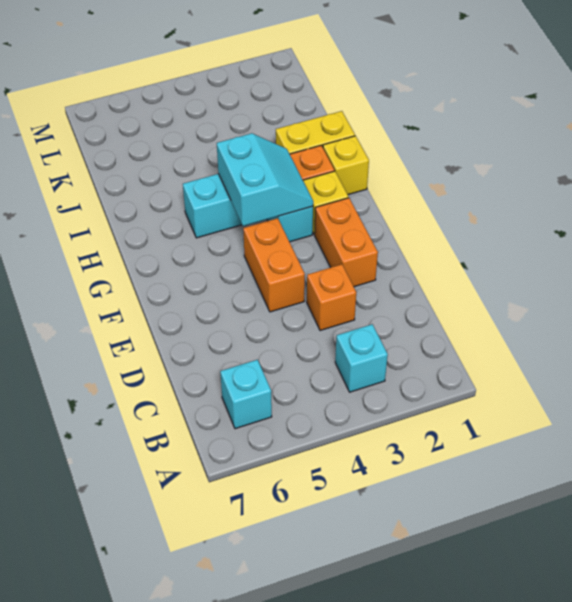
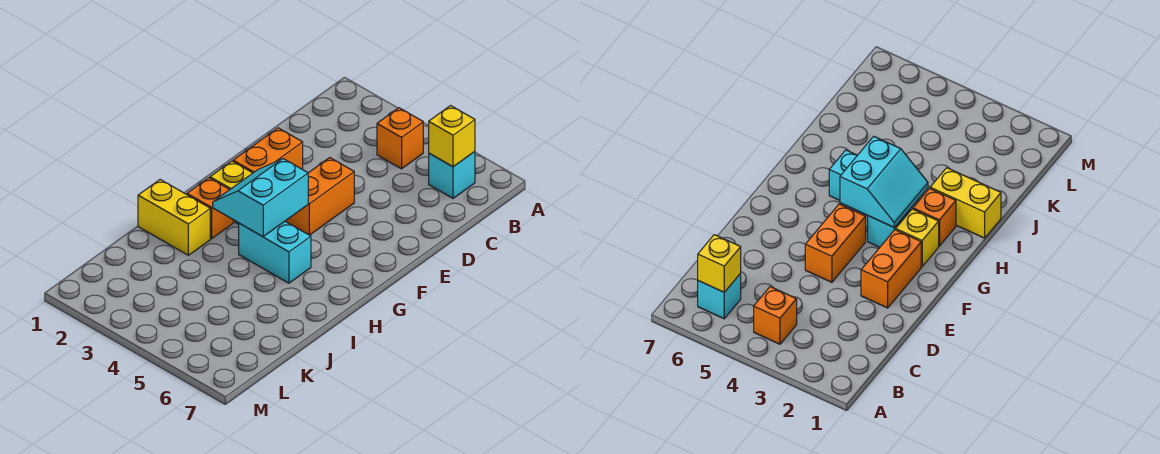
cyan 1x1 brick [335,324,388,392] -> none
orange 1x1 brick [307,264,356,331] -> orange 1x1 brick moved to [377,108,423,169]
yellow 1x1 brick [323,136,369,195] -> yellow 1x1 brick moved to [429,106,475,167]

